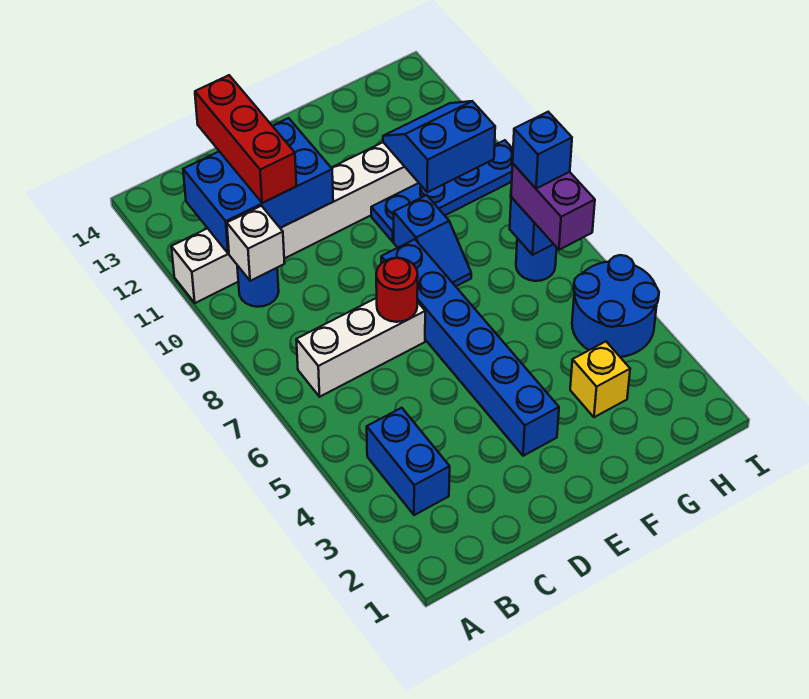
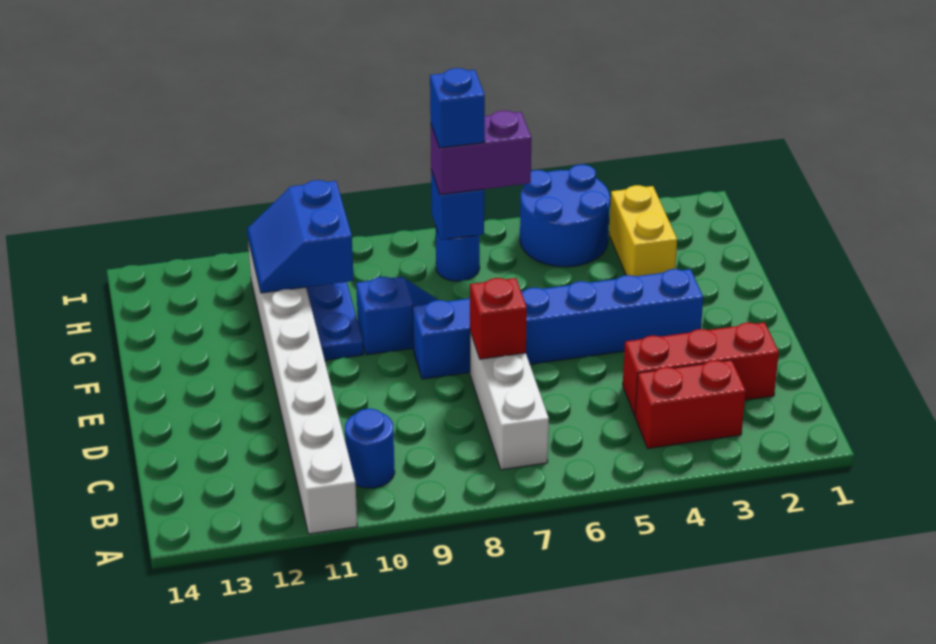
blue 1x2 brick [367,408,450,515] -> red 1x2 brick [635,360,746,448]
white 1x1 brick [227,206,285,281] -> none
blue 2x3 brick [183,118,333,254] -> none
red 1x3 brick [195,75,296,203] -> red 1x3 brick moved to [623,322,779,415]
red 1x1 round brick [376,258,418,322] -> red 1x1 brick [470,278,527,359]
yellow 1x1 brick [570,342,630,417] -> yellow 1x2 brick [609,185,677,276]

